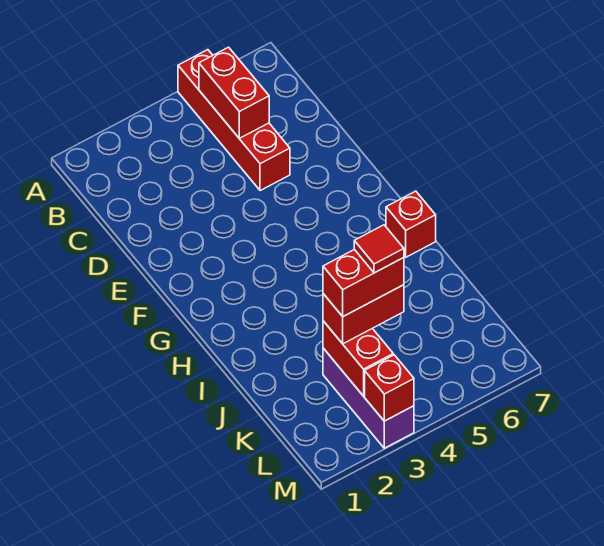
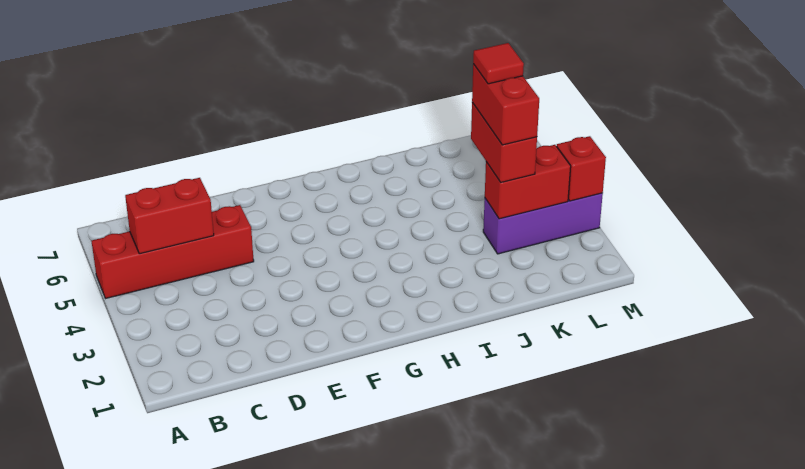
red 1x1 brick [386,191,436,257] -> none

